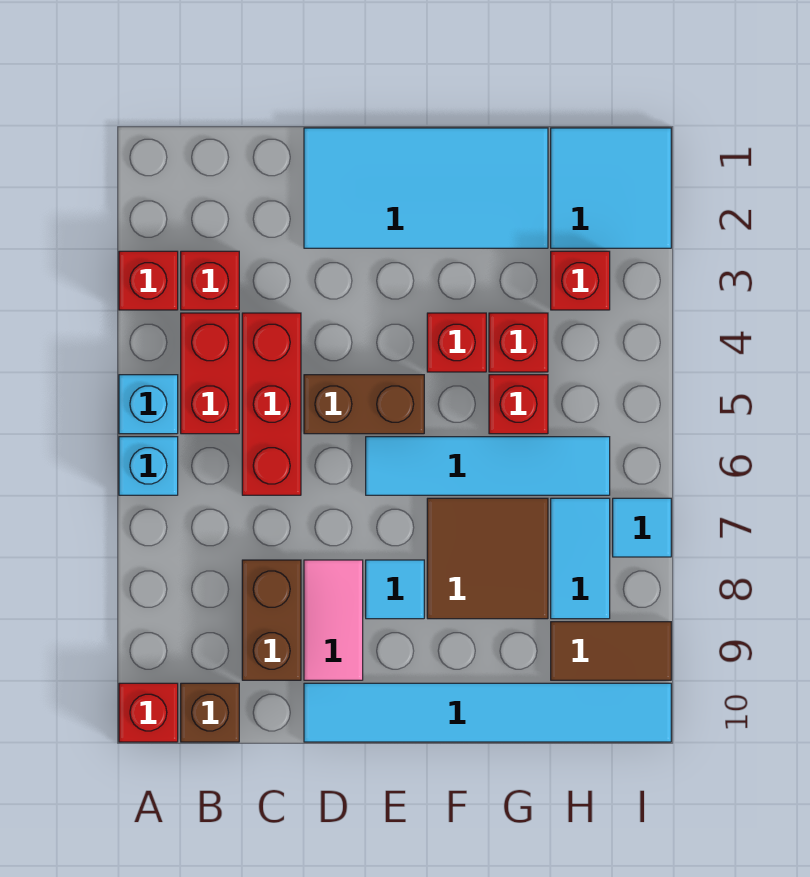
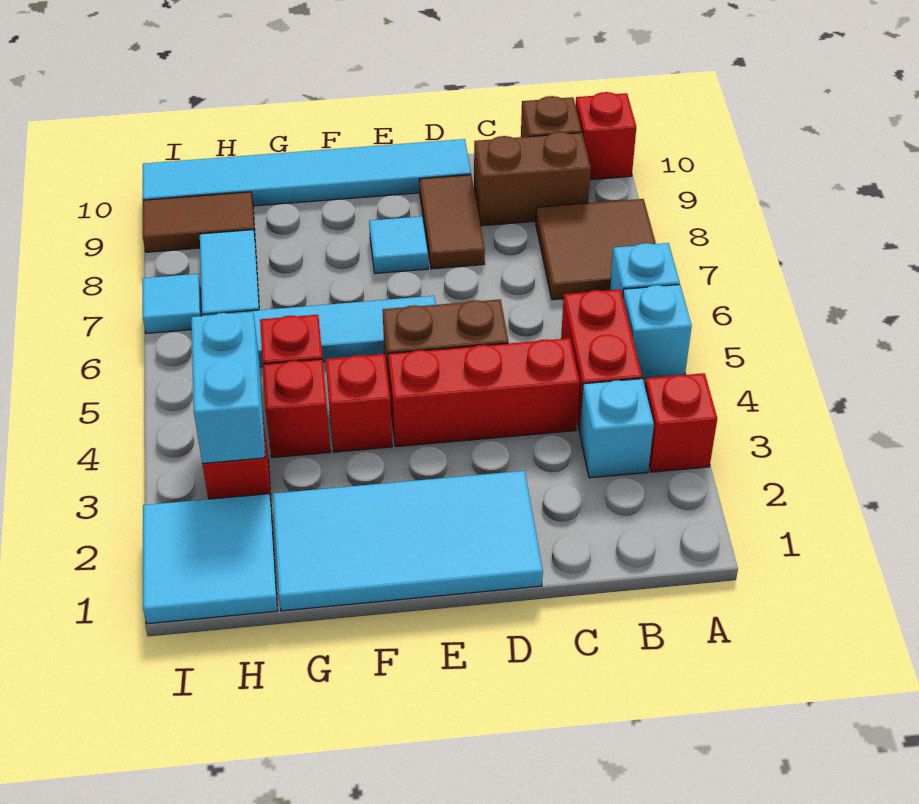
red 1x1 brick [181,251,239,310] -> cyan 1x1 brick [580,379,654,478]
red 1x3 brick [242,313,301,495] -> red 1x3 brick turned to [388,338,580,447]
brown 1x2 brick [242,560,301,680] -> brown 1x2 brick turned to [474,132,591,226]
pink 1x2 tile [304,560,363,680] -> brown 1x2 tile [419,175,485,269]
brown 2x2 tile [427,498,548,619] -> brown 2x2 tile moved to [536,199,656,300]
none -> cyan 1x2 brick [191,312,265,464]

